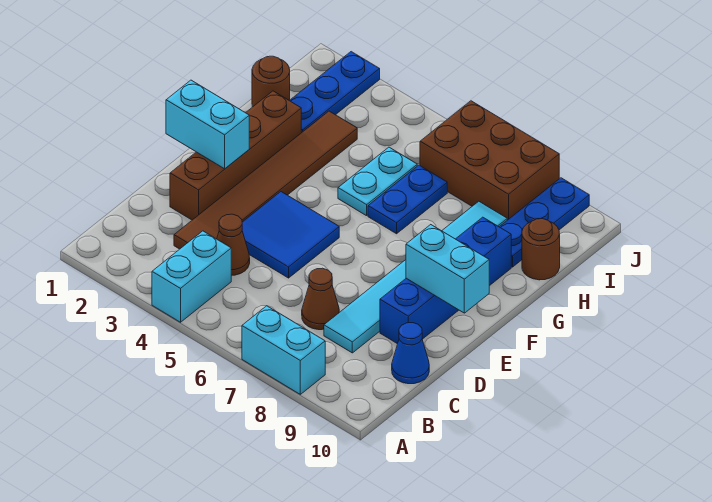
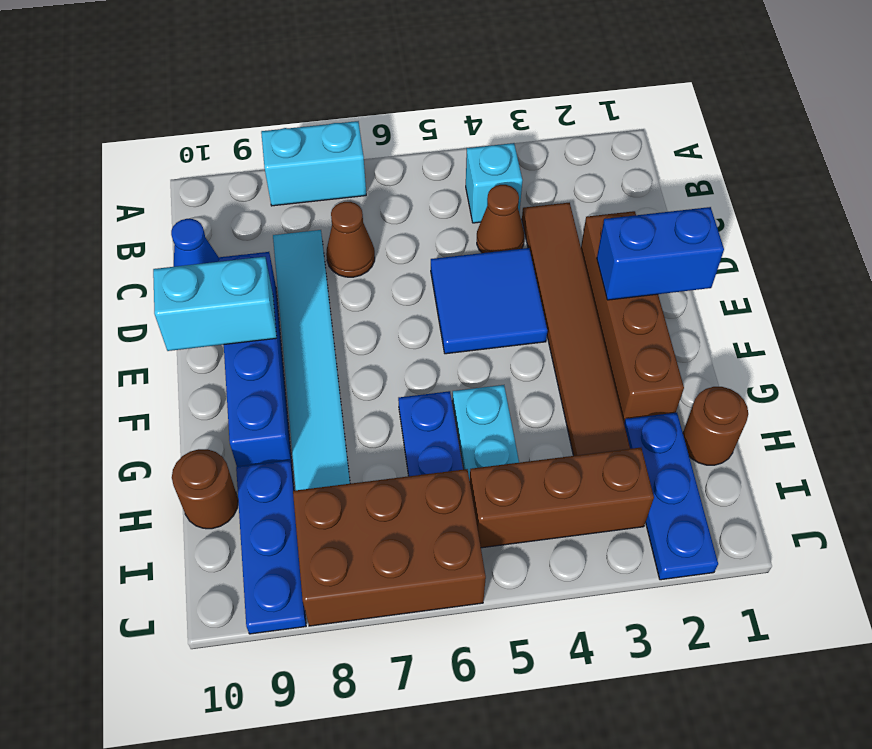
cyan 1x2 brick [152,231,231,322] -> cyan 1x1 brick [466,143,522,223]
cyan 1x2 brick [166,80,249,169] -> blue 1x2 brick [597,207,724,300]
none -> brown 1x3 brick [470,448,654,548]

